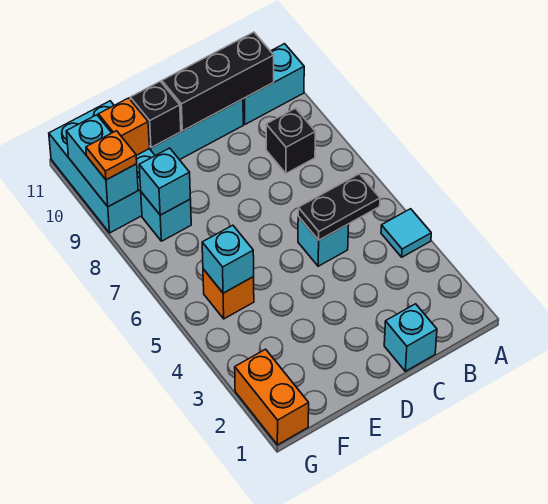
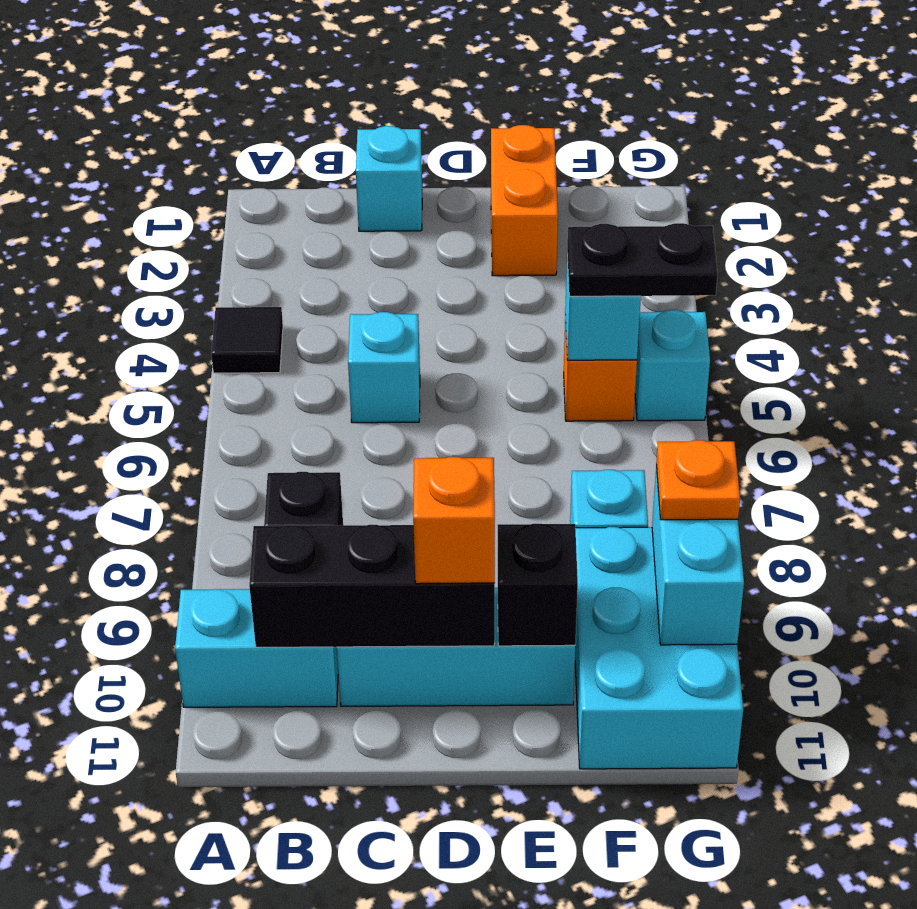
cyan 1x1 tile [381,209,431,257] -> black 1x1 tile [211,307,283,373]
black 1x2 plate [298,174,380,240] -> black 1x2 plate moved to [567,223,718,296]
cyan 1x1 brick [139,148,191,215] -> cyan 1x1 brick moved to [635,310,710,421]
orange 1x1 brick [98,98,149,155] -> orange 1x1 brick moved to [413,457,495,584]
orange 1x2 brick [235,349,309,445] -> orange 1x2 brick moved to [491,125,558,276]

